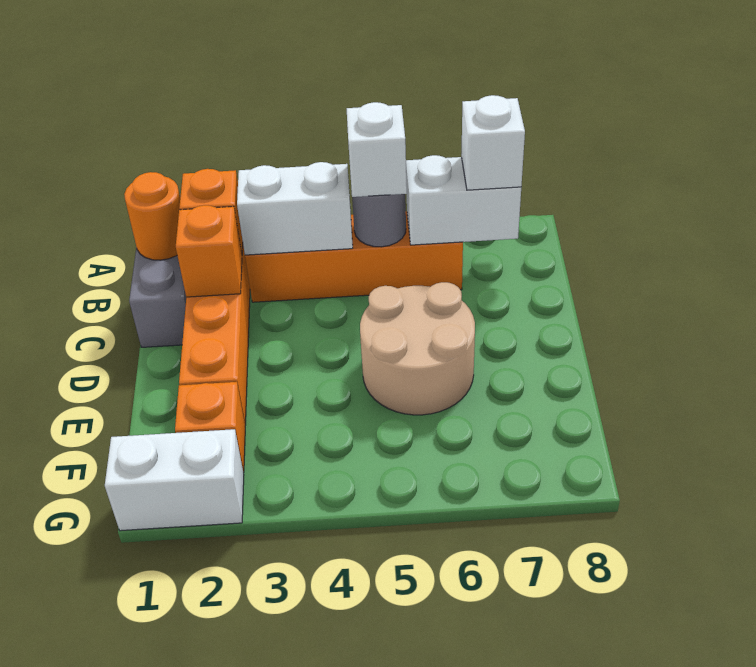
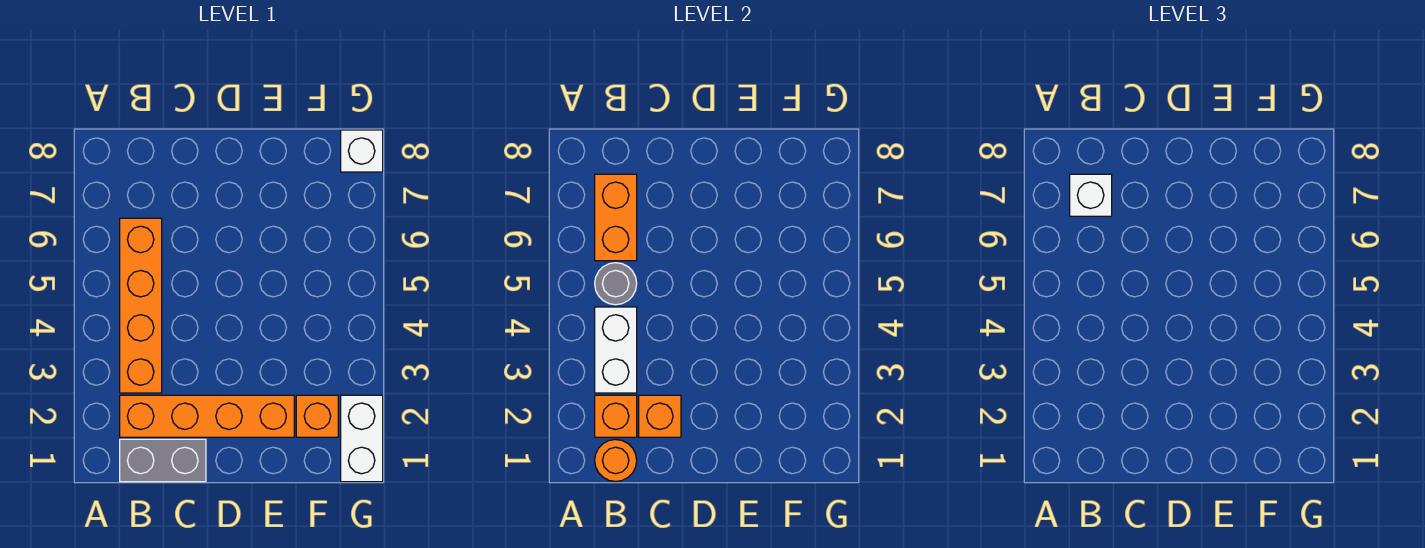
white 1x1 brick [347,102,407,197] -> white 1x1 brick moved to [341,130,383,172]
white 1x2 brick [406,155,521,245] -> orange 1x2 brick [595,174,637,261]
tan 2x2 round brick [360,282,475,415] -> none

